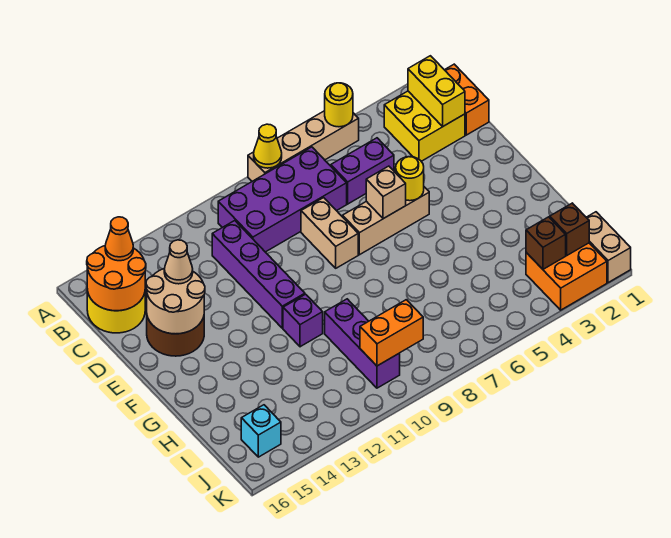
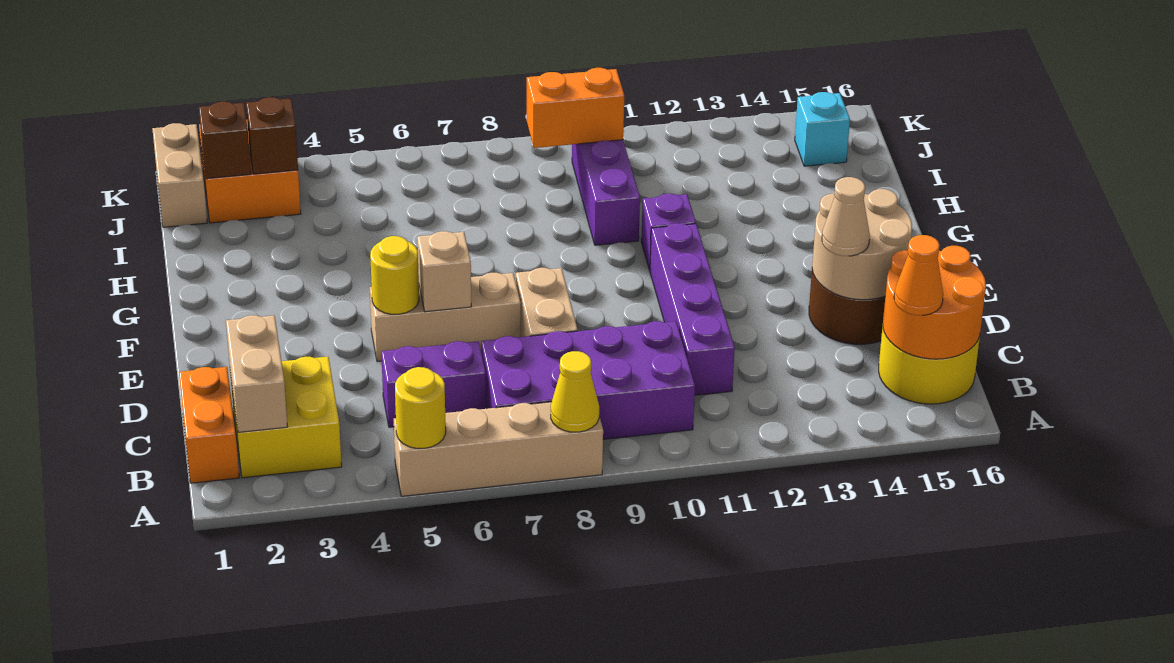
yellow 1x2 brick [408,56,465,126] -> tan 1x2 brick [226,315,287,432]

